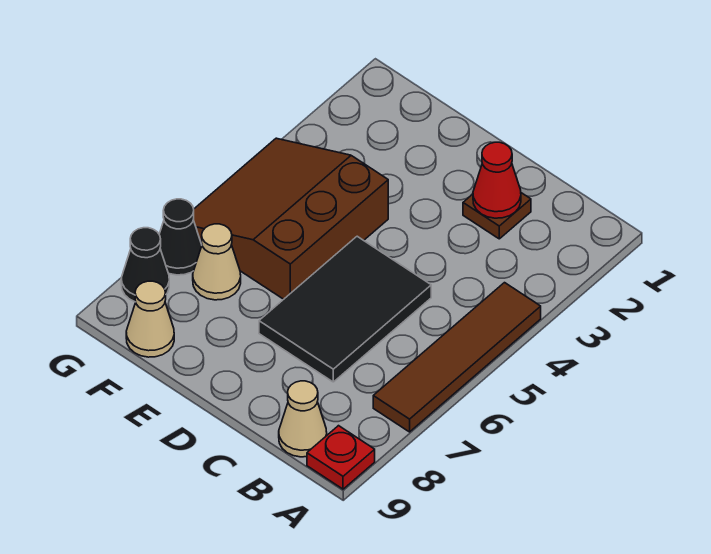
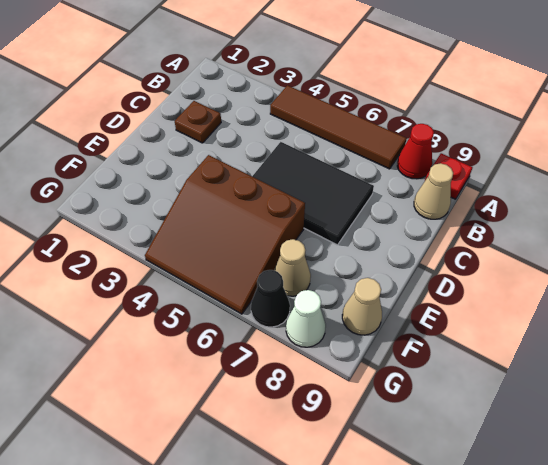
red 1x1 cone [473,142,521,218] -> red 1x1 cone moved to [397,124,434,179]
black 1x1 cone [121,228,169,302] -> white 1x1 cone [286,290,326,347]

